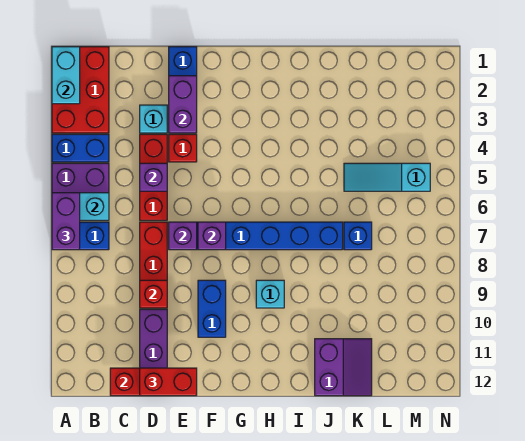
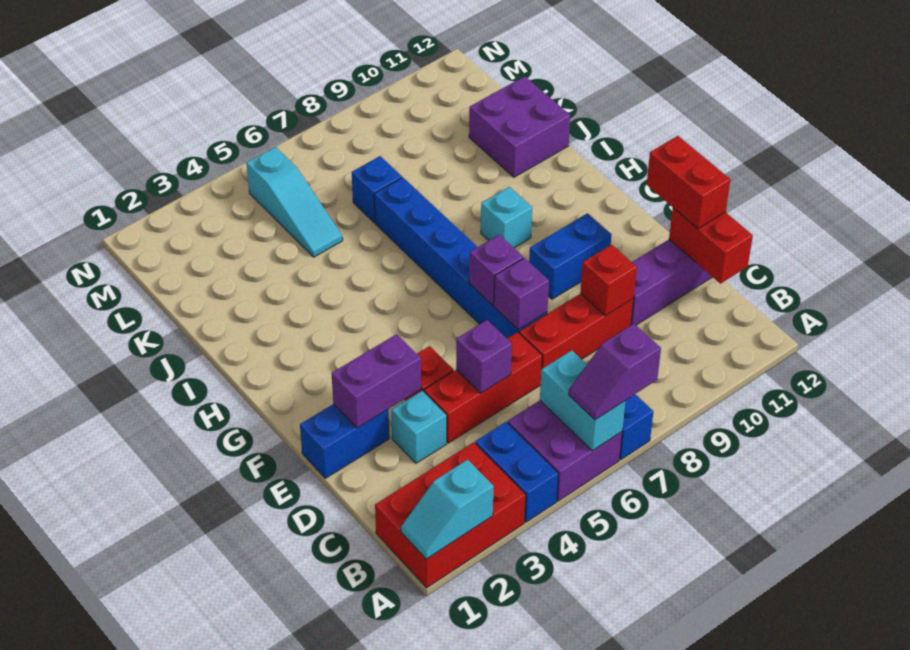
cyan 1x2 brick [52,47,80,104] -> cyan 1x2 slope [401,460,494,559]
purple 1x2 brick [52,193,80,250] -> purple 1x2 slope [569,324,661,420]
purple 2x2 slope [315,339,372,396] -> purple 2x2 brick [469,76,570,177]

